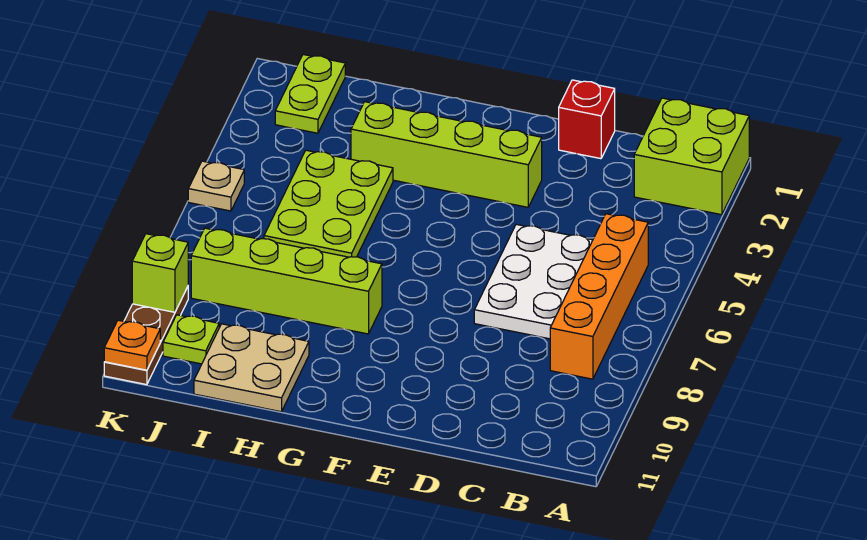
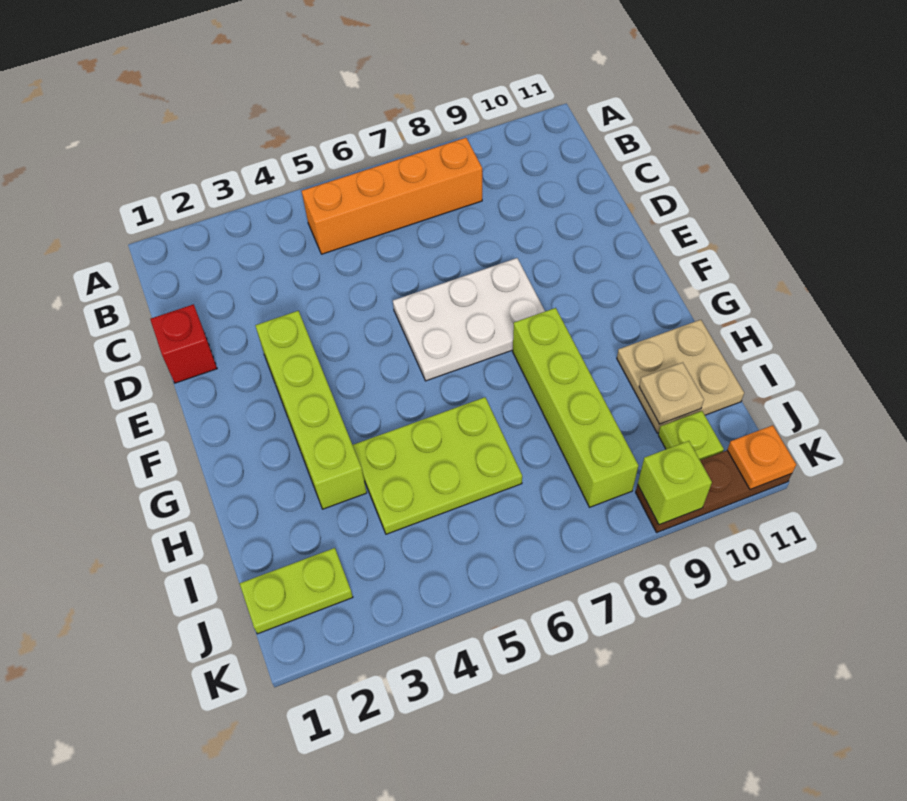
lime 2x2 brick [634,98,749,215] -> none
white 2x3 plate [474,224,593,339] -> white 2x3 plate moved to [393,258,545,381]
tan 1x1 plate [188,161,244,211] -> tan 1x1 plate moved to [639,362,704,424]

